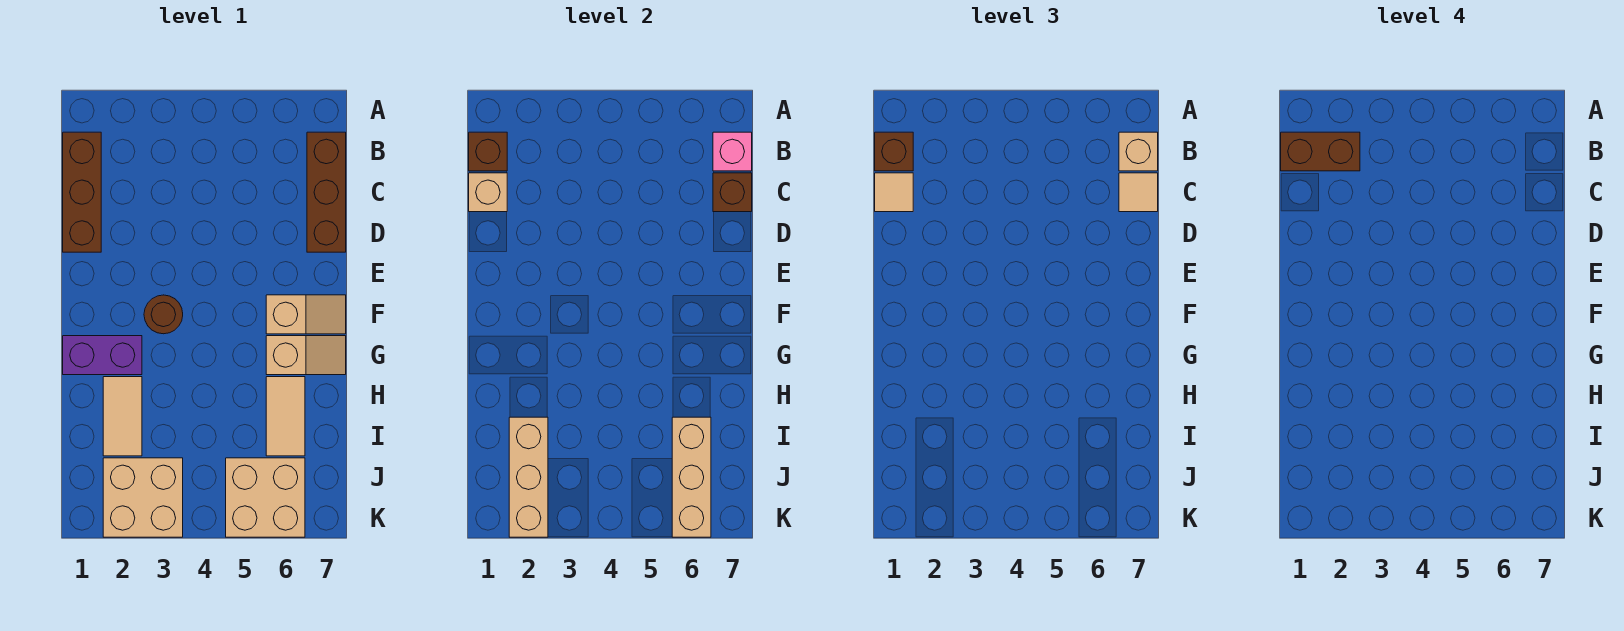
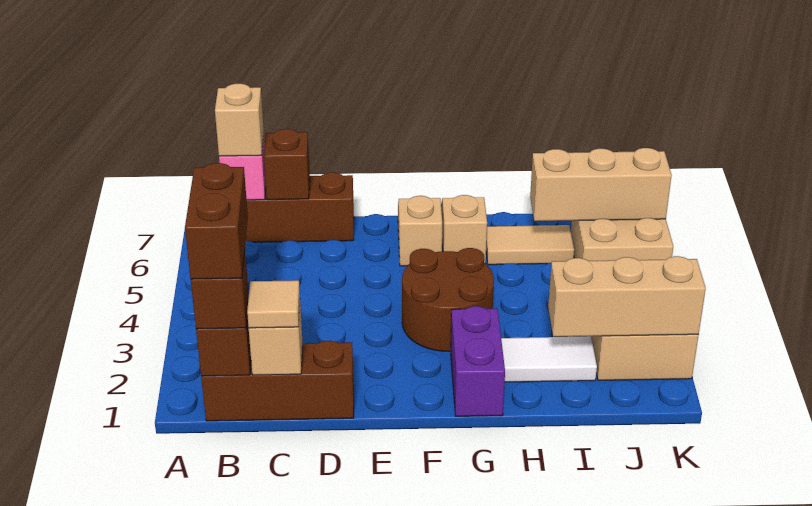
tan 1x1 tile [1119,173,1158,212] -> none
brown 1x1 round brick [144,295,183,334] -> brown 2x2 round brick [402,248,494,351]
tan 1x2 tile [103,377,142,456] -> white 1x2 tile [501,336,597,382]

